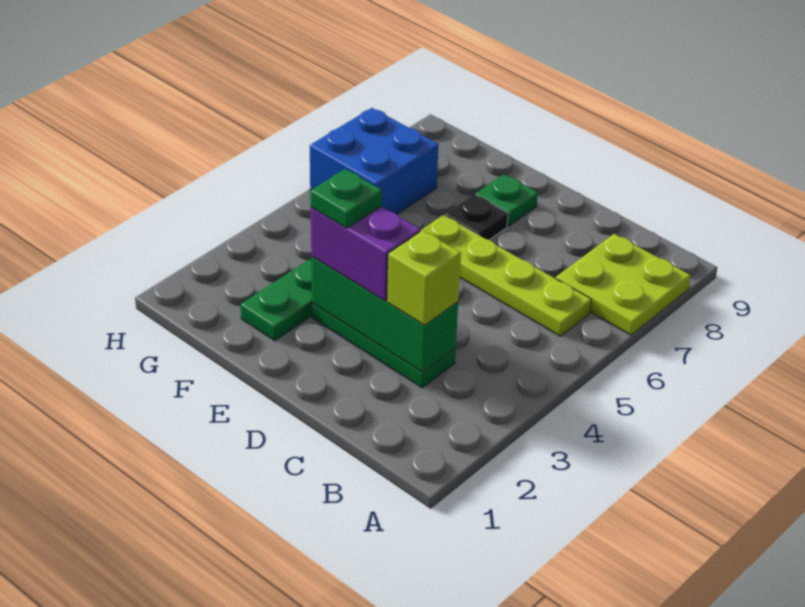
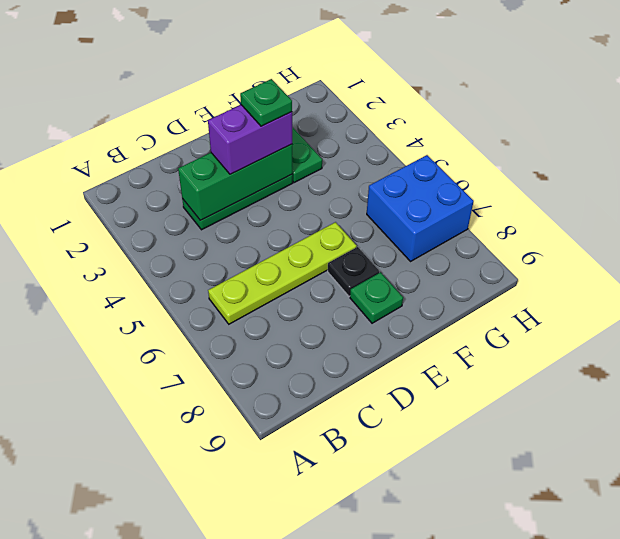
lime 2x2 plate [556,234,691,335] -> none
lime 1x1 brick [387,230,461,325] -> none

